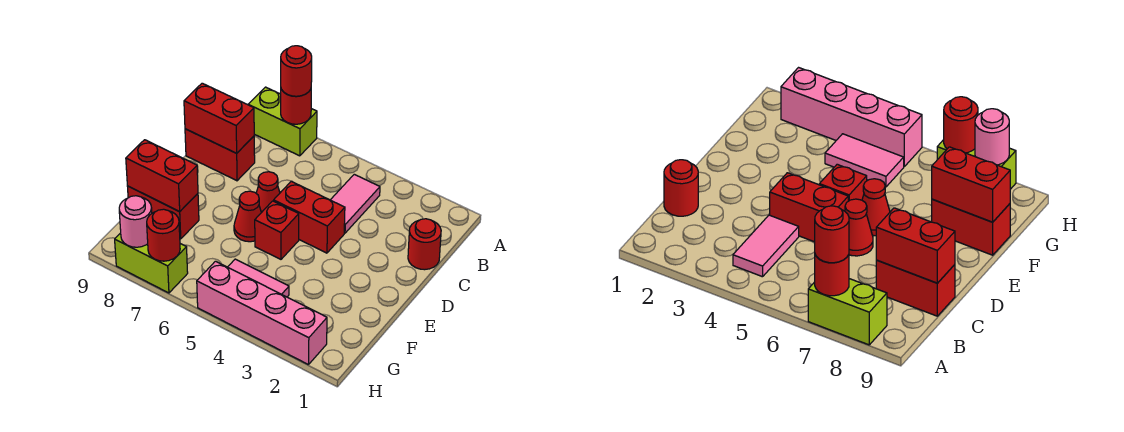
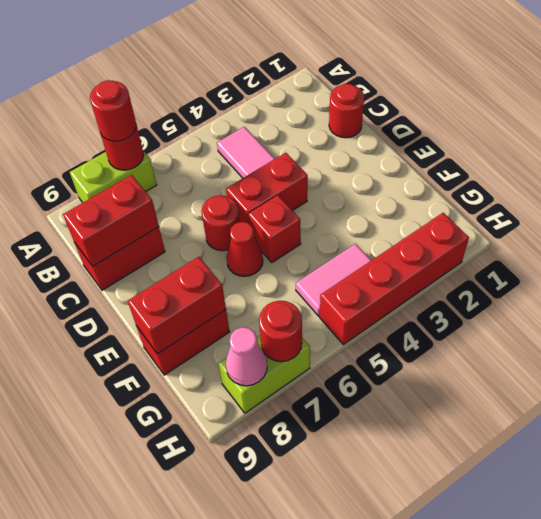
red 1x1 cone [256,172,280,213] -> red 1x1 round brick [201,195,240,251]
pink 1x4 brick [197,261,327,365] -> red 1x4 brick [320,213,469,345]
pink 1x1 round brick [119,196,152,247] -> pink 1x1 cone [226,327,267,386]

